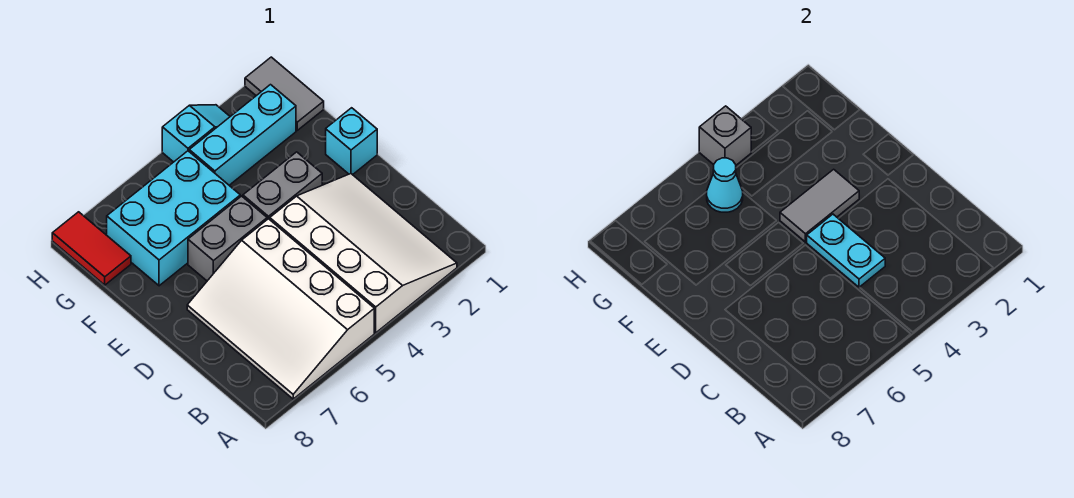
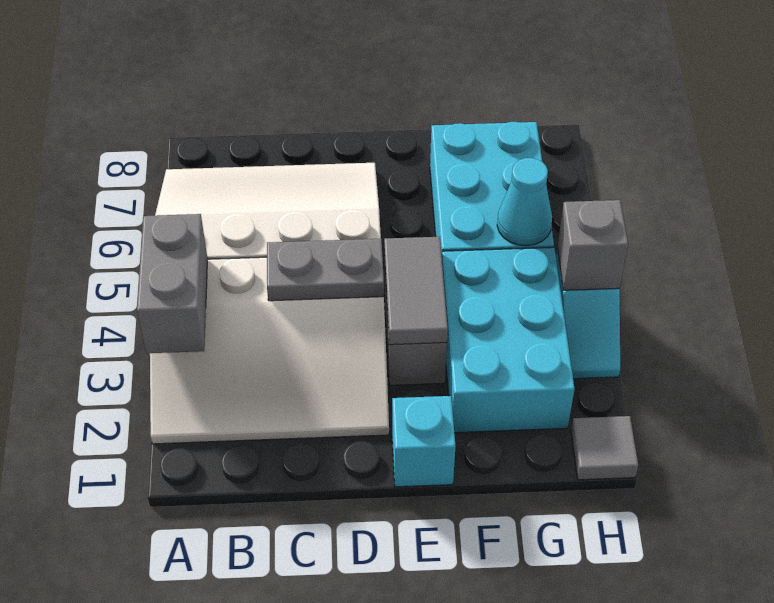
cyan 1x2 plate [807,214,885,287] -> grey 1x2 plate [267,239,384,301]
grey 1x2 brick [188,196,267,281] -> grey 1x2 brick moved to [137,214,207,353]
grey 1x2 tile [245,57,324,130] -> grey 1x1 tile [571,416,638,480]
cyan 1x3 brick [189,85,296,185] -> cyan 2x3 brick [442,247,575,433]
red 1x2 tile [52,212,131,285] -> none

